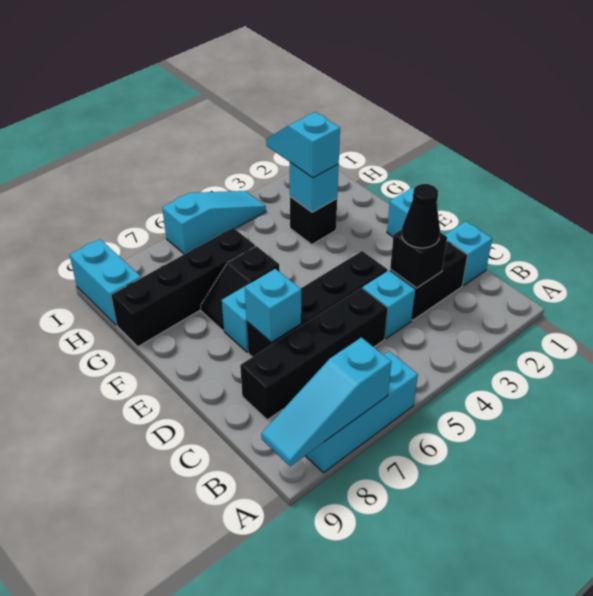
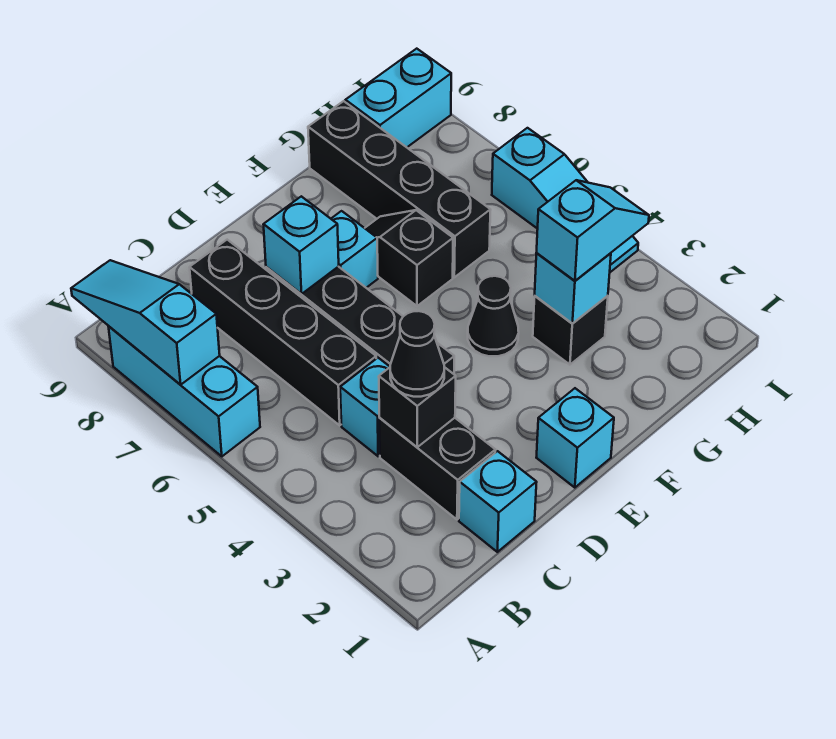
none -> black 1x1 cone [468,276,519,356]

